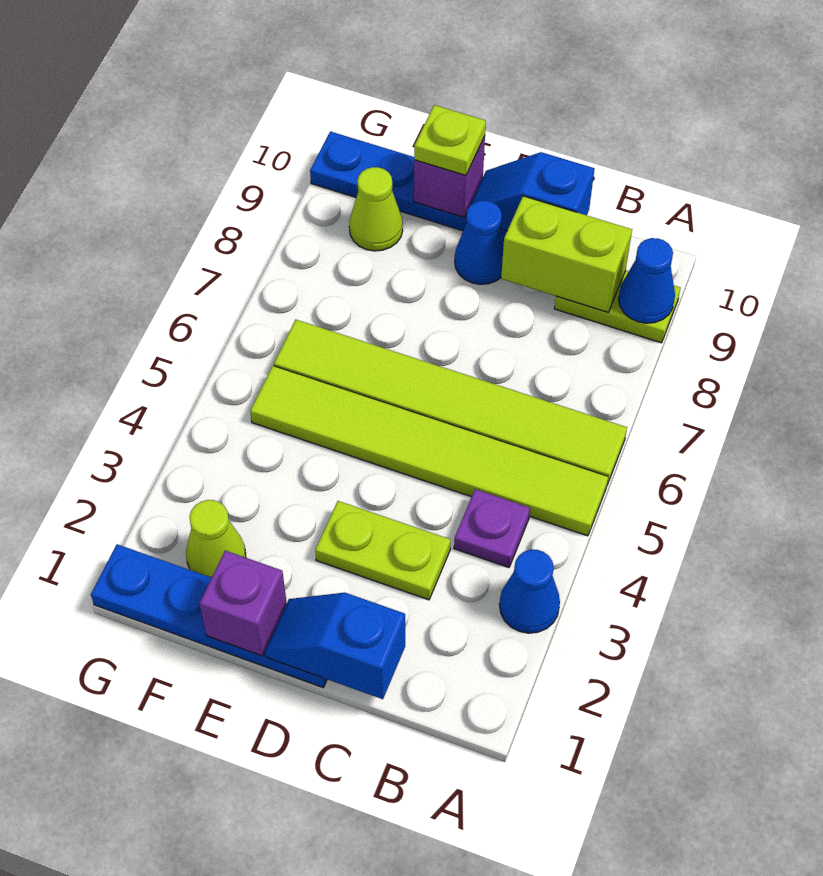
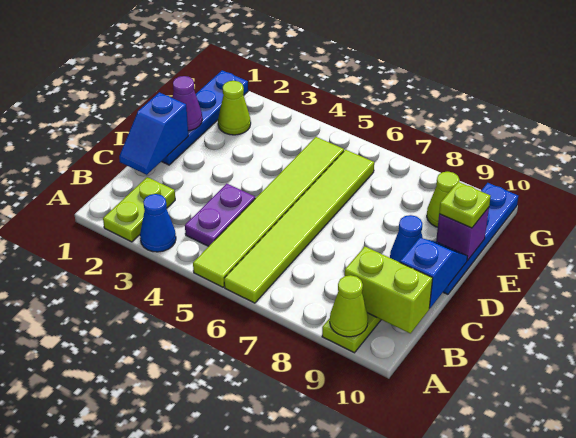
blue 1x1 cone [619,238,675,323] -> lime 1x1 cone [330,275,368,337]
purple 1x1 plate [454,489,530,567] -> purple 1x2 plate [185,184,255,246]
lime 1x2 brick [501,196,632,312] -> lime 1x2 brick turned to [345,247,433,333]
blue 1x2 slope [265,593,405,699] -> blue 1x2 slope turned to [119,92,188,175]
lime 1x2 plate [315,501,451,600] -> lime 1x2 plate moved to [103,177,175,242]
purple 1x1 brick [200,551,287,656] -> purple 1x1 cone [173,76,202,131]

